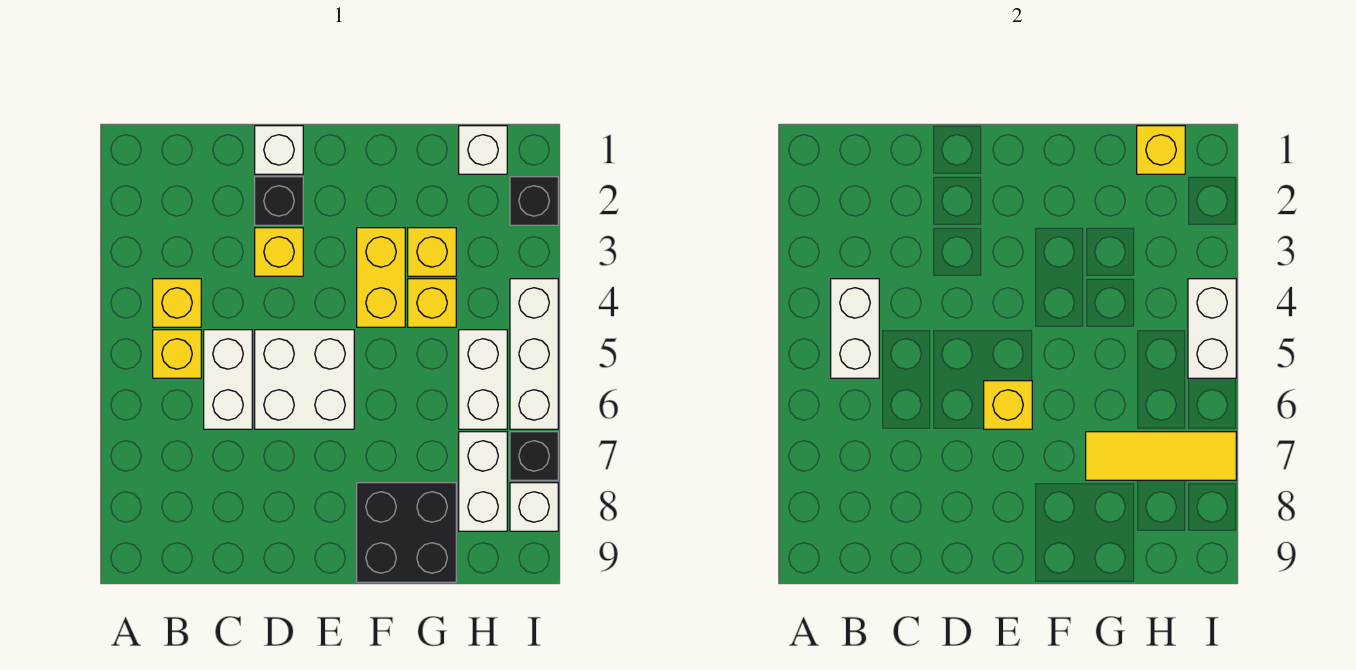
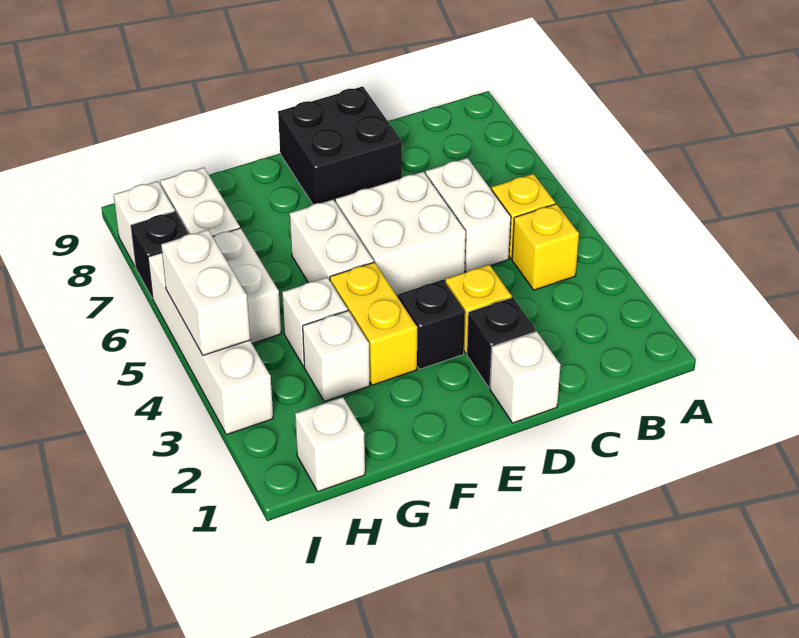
white 1x2 brick [831,279,879,378] -> white 1x2 brick moved to [290,200,374,283]
yellow 1x1 brick [984,381,1032,429] -> none
black 2x2 brick [357,483,456,582] -> black 2x2 brick moved to [278,86,402,204]
yellow 1x1 brick [408,228,456,276] -> white 1x1 brick [303,311,370,402]
yellow 1x1 brick [408,279,456,327] -> white 1x1 brick [282,277,348,367]
yellow 1x3 tile [1086,432,1236,480] -> none
yellow 1x1 brick [1137,126,1185,174] -> none
black 1x1 brick [510,177,558,225] -> black 1x1 brick moved to [398,280,465,369]
white 1x3 brick [510,279,558,429] -> white 1x4 brick [148,253,273,435]

